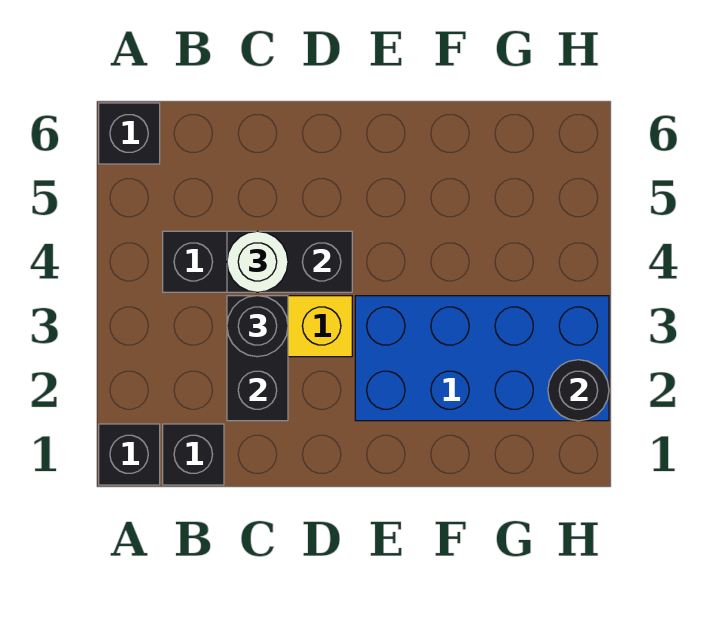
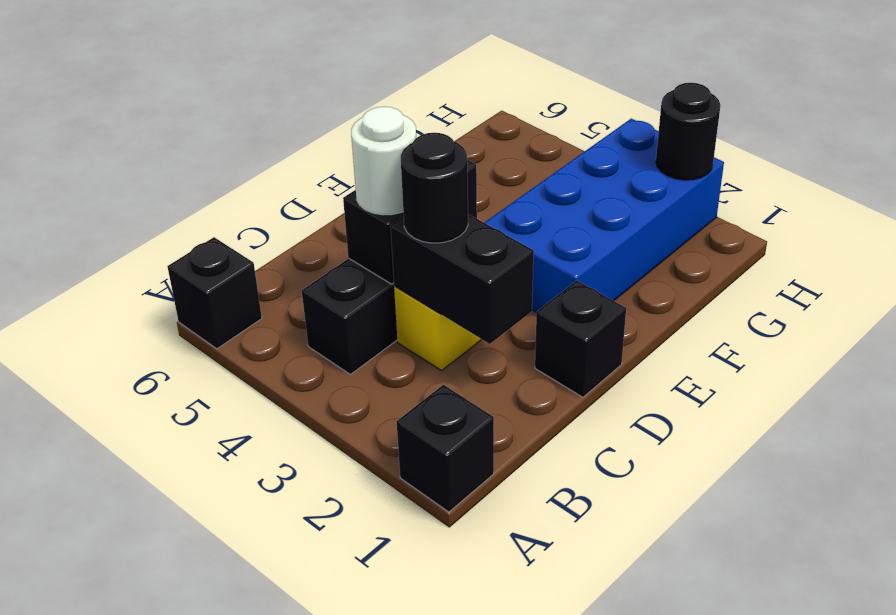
black 1x1 brick [163,424,224,485] -> black 1x1 brick moved to [535,280,626,397]

